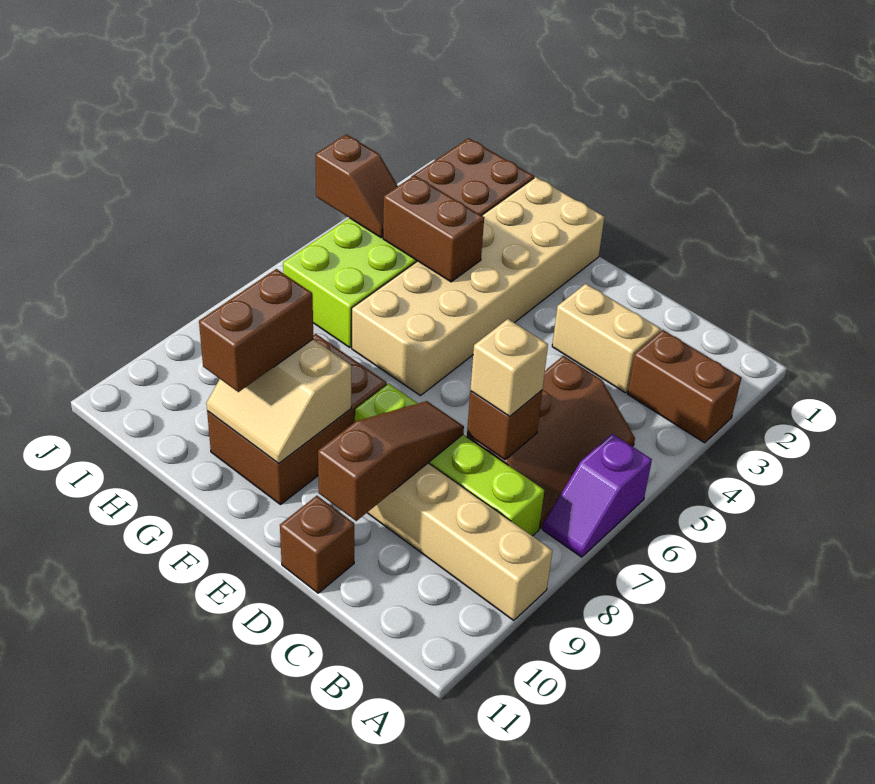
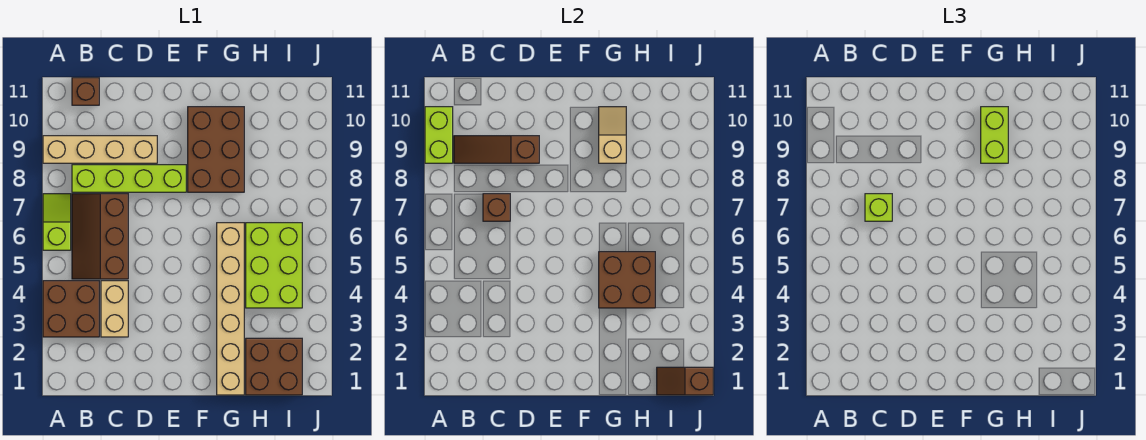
brown 1x2 brick [628,330,742,443] -> brown 2x2 brick [43,281,99,337]
purple 1x2 slope [543,434,652,557] -> lime 1x2 slope [43,194,71,250]
none -> lime 1x2 brick [425,107,453,163]
tan 1x2 brick [552,284,661,393] -> tan 1x2 brick turned to [101,281,128,337]
tan 1x1 brick [470,319,548,417] -> lime 1x1 brick [865,194,892,221]
brown 1x3 slope [318,401,464,521] -> brown 1x3 slope turned to [454,136,539,163]
brown 1x1 brick [280,496,354,593] -> brown 1x1 brick moved to [72,78,99,105]
tan 2x6 brick [352,177,604,396] -> tan 1x6 brick [217,223,244,395]
tan 2x2 slope [206,339,351,464] -> tan 1x2 slope [599,107,626,163]
brown 1x2 brick [383,175,484,282] -> brown 2x2 brick [599,252,655,308]
brown 1x2 brick [199,269,313,392] -> lime 1x2 brick [981,107,1008,163]
brown 1x2 slope [315,135,398,238] -> brown 1x2 slope moved to [657,367,713,395]

